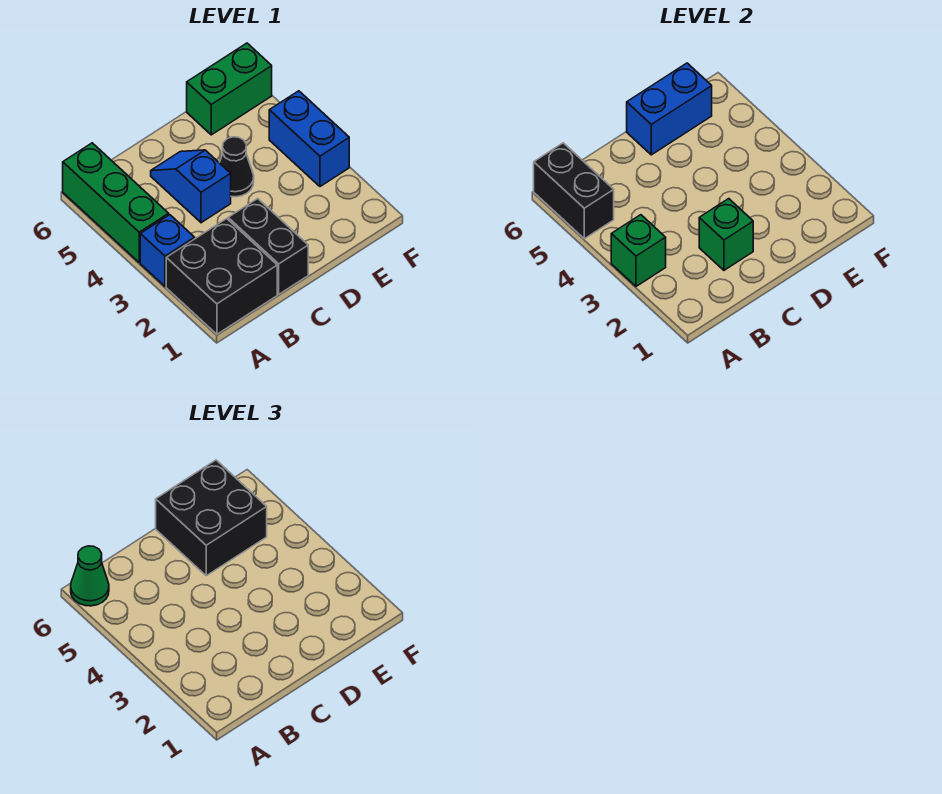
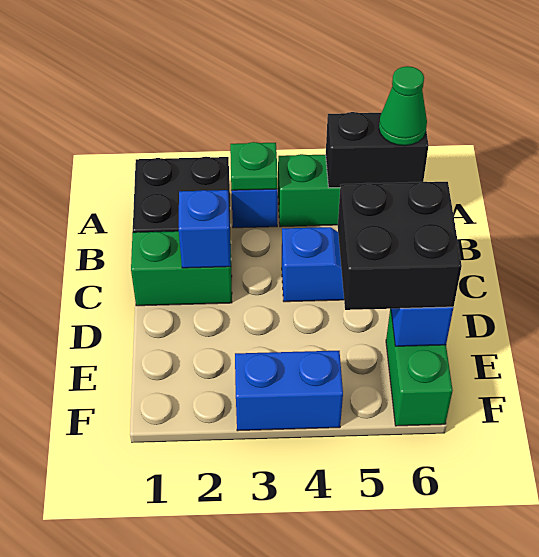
green 1x1 brick [611,215,666,286] -> green 1x1 plate [230,142,278,190]
black 1x2 brick [228,199,308,294] -> green 1x2 brick [131,231,232,306]
green 1x1 brick [699,199,753,270] -> blue 1x1 brick [179,190,231,268]
black 1x1 cone [219,137,254,197] -> none

